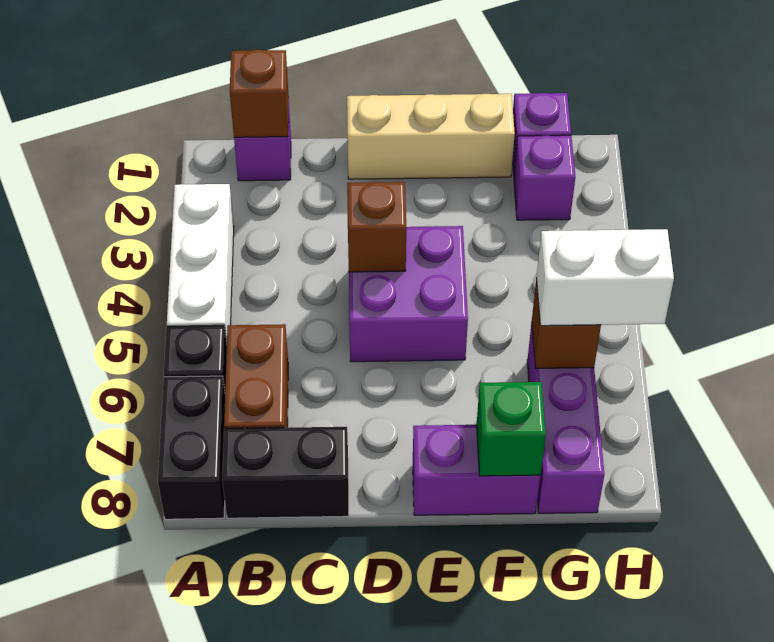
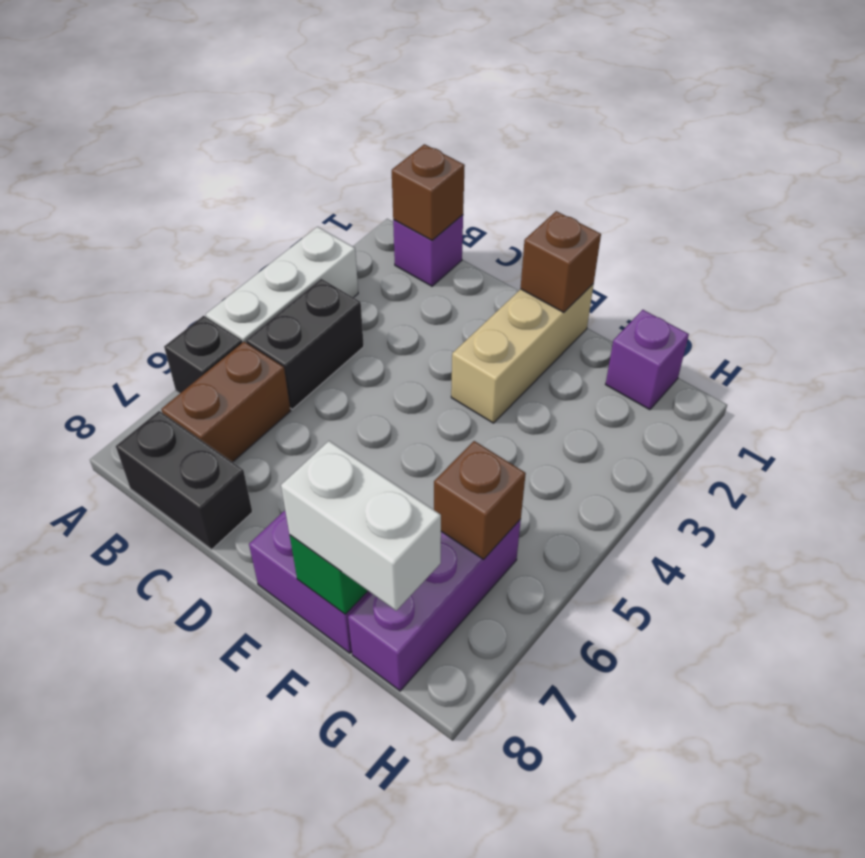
black 1x2 brick [158,376,225,519] -> black 1x2 brick moved to [246,279,364,409]
tan 1x3 brick [347,94,515,179] -> tan 1x3 brick turned to [451,284,594,423]
purple 2x2 brick [349,226,468,362] -> none
brown 1x1 brick [347,182,406,272] -> brown 1x1 brick moved to [521,211,601,312]
purple 1x1 brick [514,135,575,220] -> none
white 1x2 brick [537,229,674,326] -> white 1x2 brick moved to [281,441,441,611]

